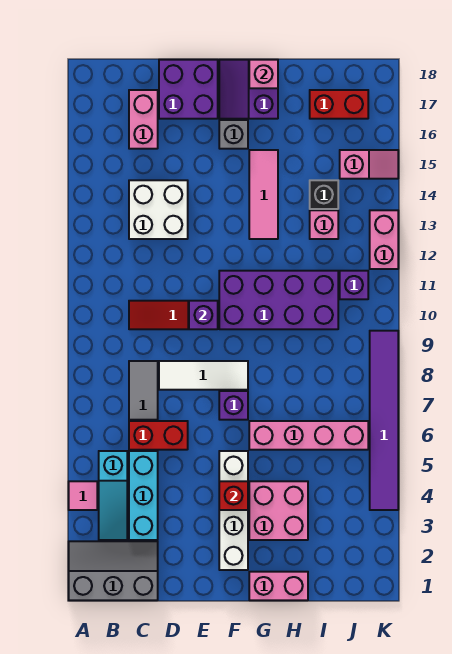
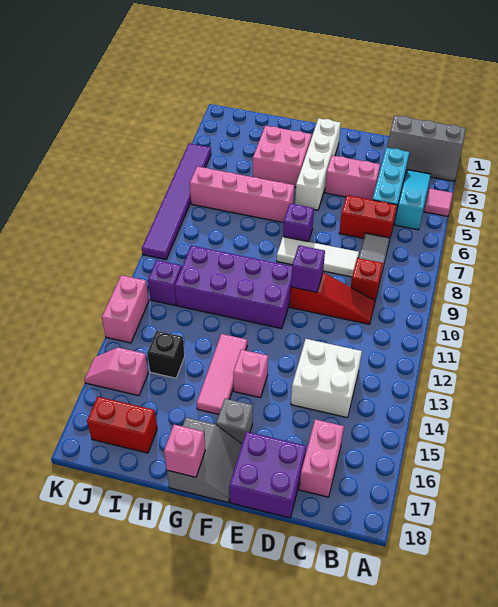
red 1x1 brick [219,481,248,510] -> red 1x1 brick moved to [351,258,383,300]
purple 2x2 slope [219,60,278,119] -> grey 2x2 slope [167,417,242,502]
pink 1x2 brick [249,572,308,600] -> pink 1x2 brick moved to [325,155,380,200]
pink 1x1 brick [310,210,338,239] -> pink 1x1 brick moved to [233,350,268,398]

